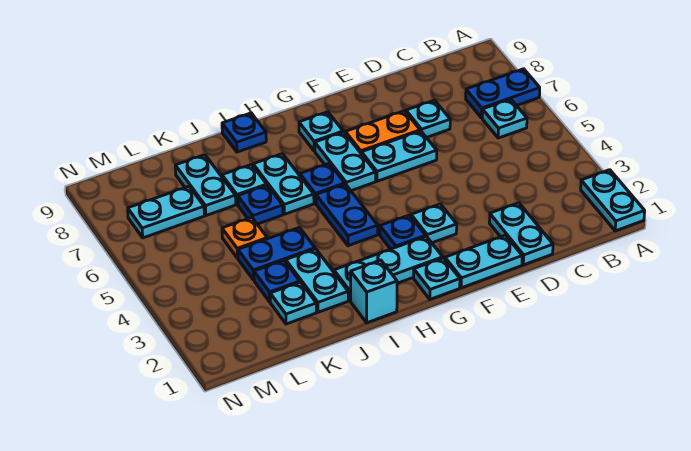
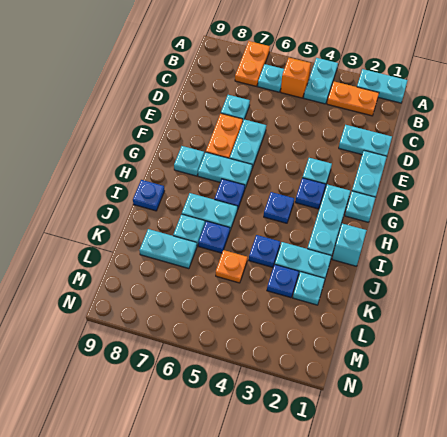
blue 1x2 plate [466,69,540,118] -> orange 1x2 plate [235,41,270,86]
none -> orange 1x2 plate [327,82,379,116]
none -> orange 1x1 brick [281,58,311,98]
blue 1x2 plate [316,184,378,246] -> blue 1x1 plate [264,192,294,223]
blue 1x2 plate [238,227,315,280] -> blue 1x1 plate [249,235,280,267]
cyan 1x2 plate [128,187,204,238] -> cyan 1x2 plate moved to [304,58,338,104]

